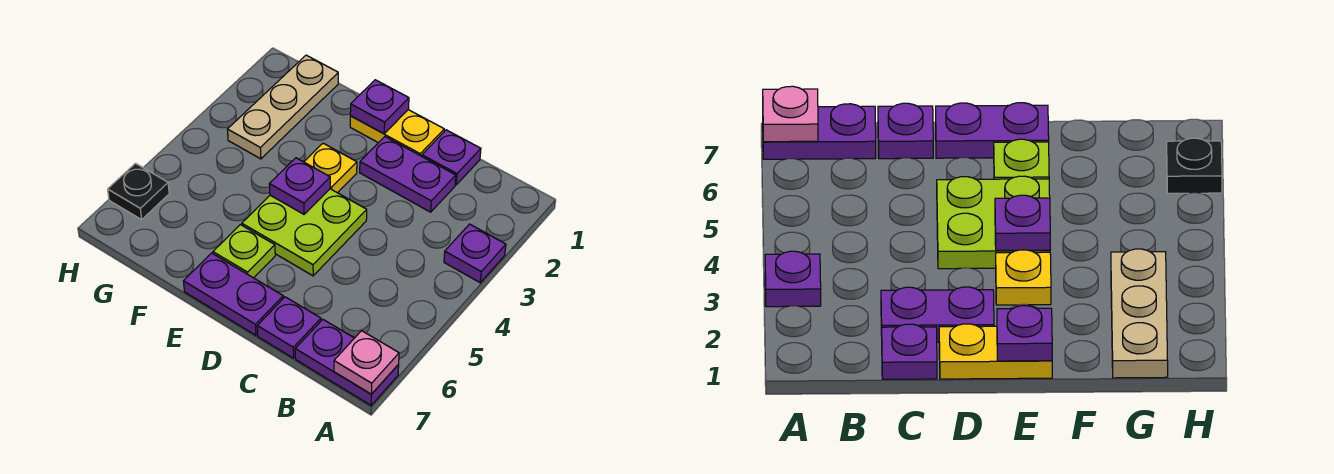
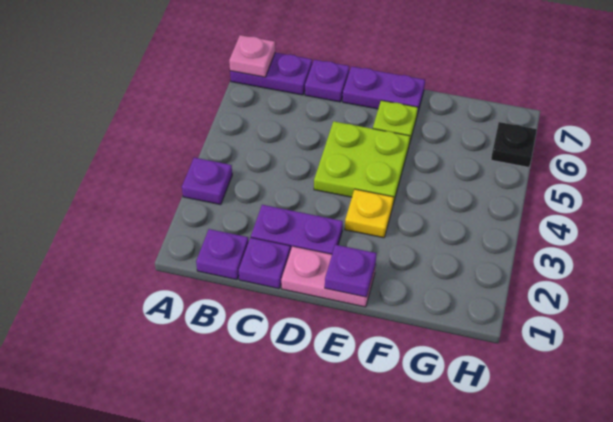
yellow 1x2 plate [350,110,444,156] -> pink 1x2 plate [281,246,376,307]
purple 1x1 plate [269,158,330,214] -> purple 1x1 plate moved to [196,229,249,280]
tan 1x3 plate [227,55,338,159] -> none

